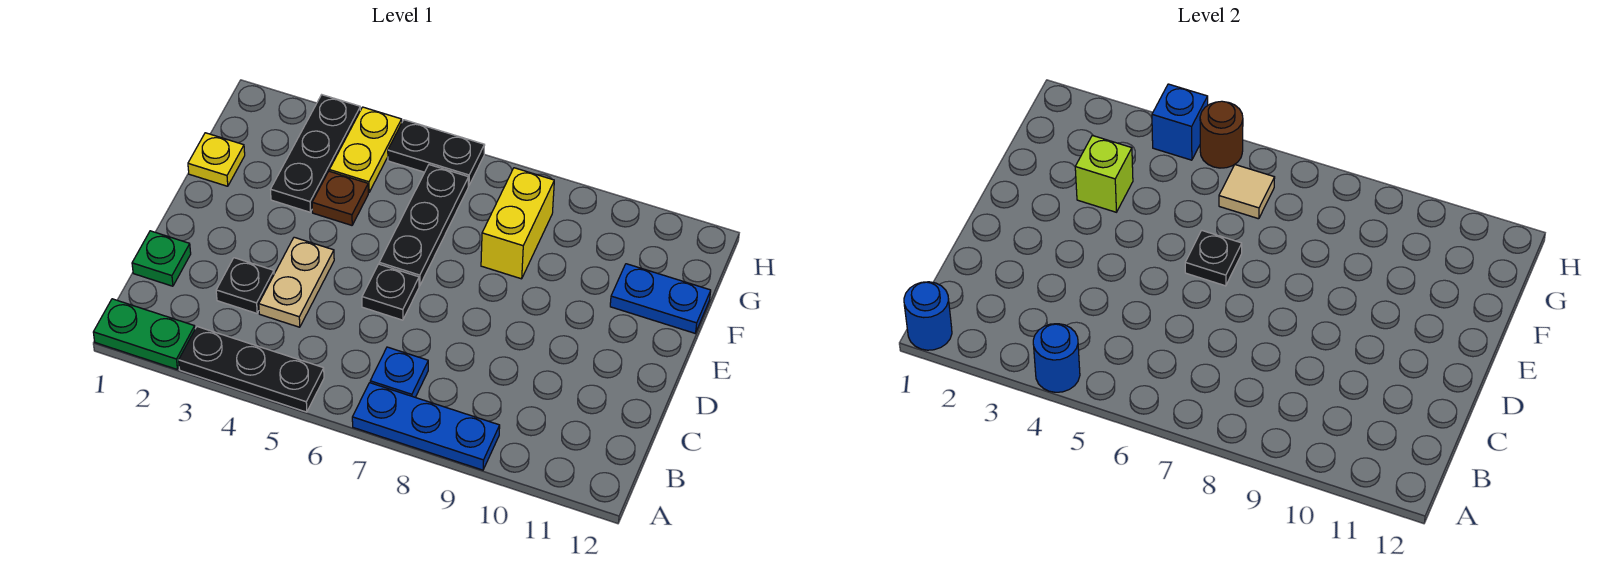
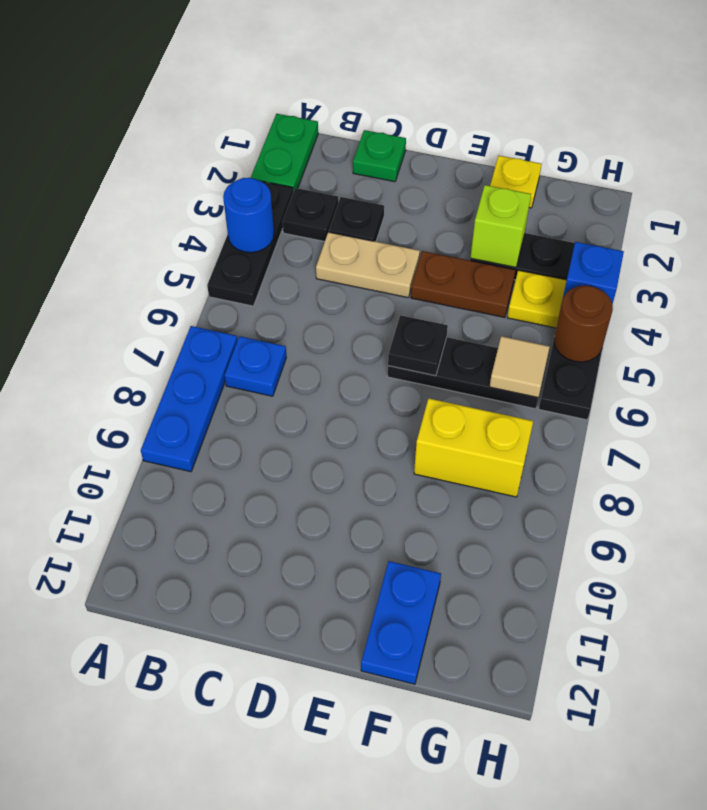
blue 1x1 round brick [904,282,952,350] -> none
black 1x1 plate [362,264,419,320] -> black 1x1 plate moved to [283,188,338,241]
brown 1x1 plate [312,171,368,225] -> brown 1x2 plate [411,251,516,318]

